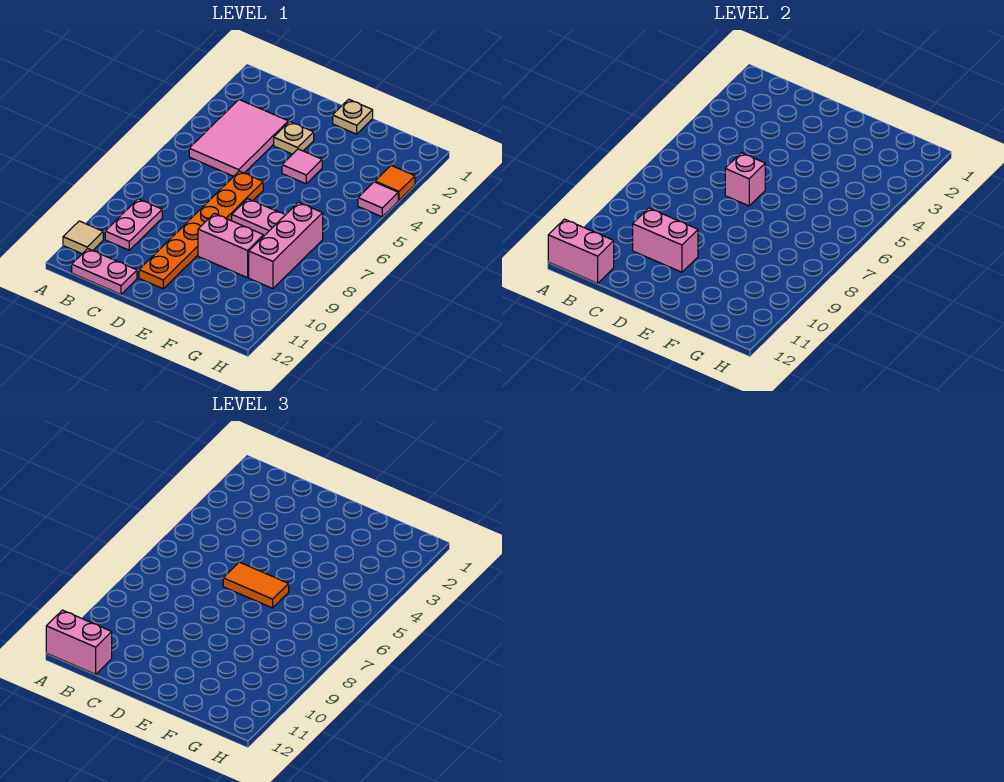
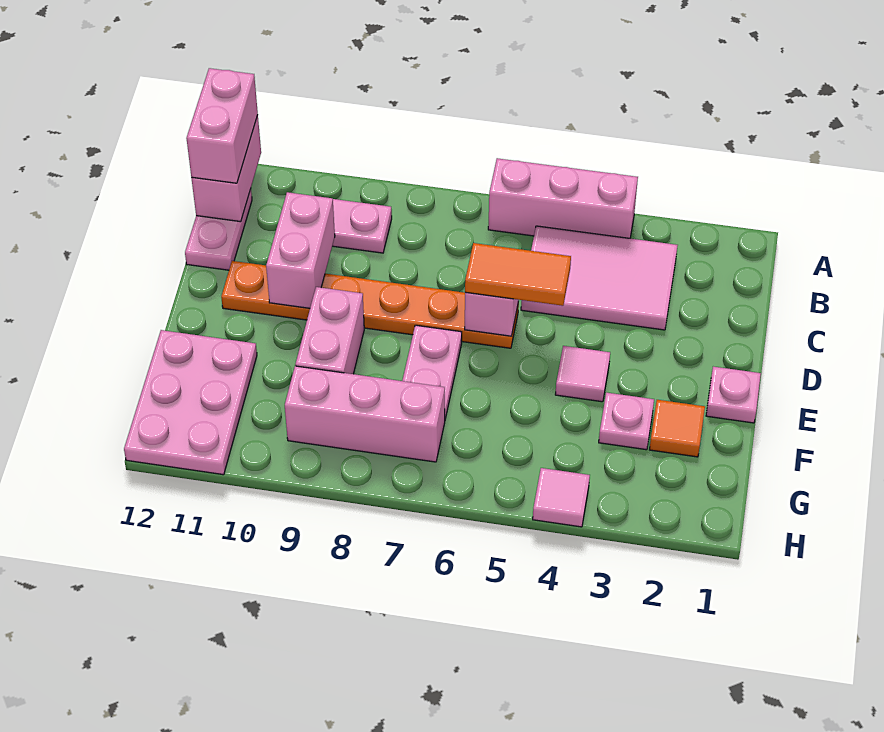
none -> pink 1x3 brick [488,158,638,238]
tan 1x1 tile [63,221,103,254] -> none
tan 1x1 plate [274,121,314,154] -> none
orange 1x2 tile [223,562,289,608] -> orange 1x2 tile turned to [465,243,571,306]
tan 1x1 plate [333,99,373,134] -> pink 1x1 plate [706,367,761,423]
none -> pink 1x1 plate [599,393,654,450]
none -> pink 2x3 plate [124,330,257,475]
orange 1x1 tile [375,166,415,200] -> orange 1x1 tile moved to [650,400,705,457]

